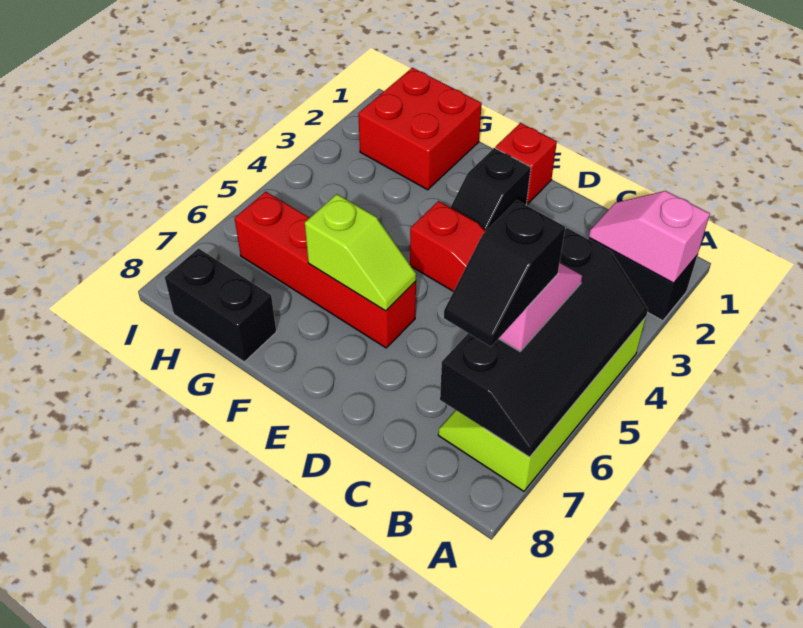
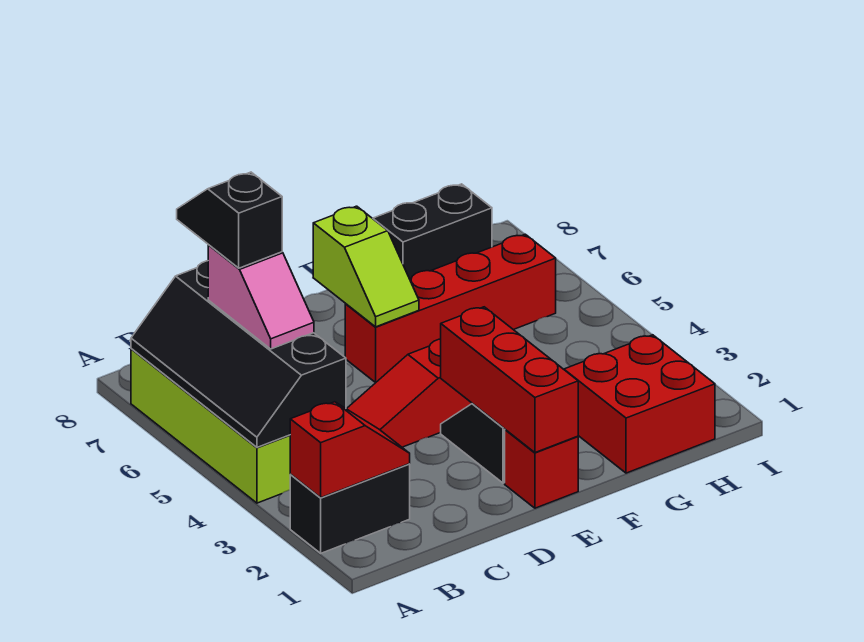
pink 1x2 slope [589,191,710,283] -> red 1x2 slope [290,402,410,498]
none -> red 1x3 brick [441,307,578,453]
lime 1x2 slope [305,194,416,311] -> lime 1x2 slope turned to [313,206,419,327]

